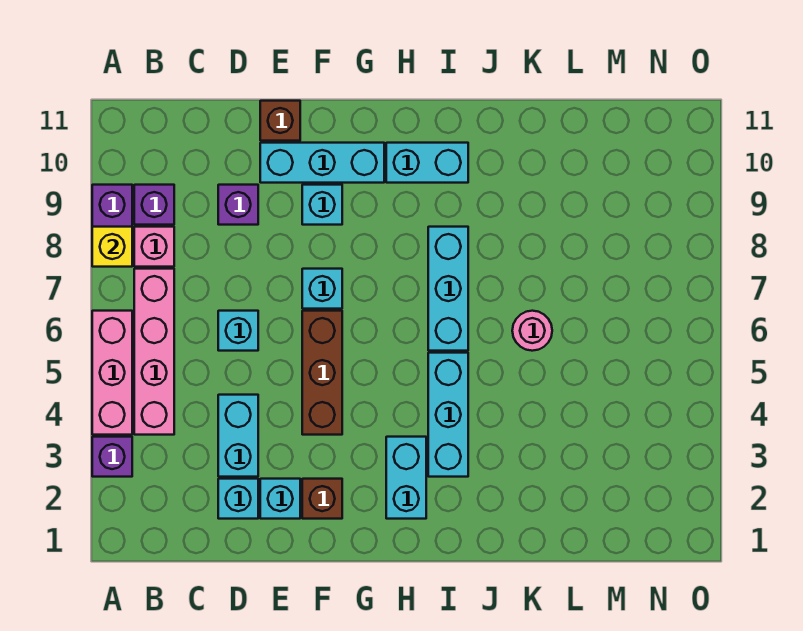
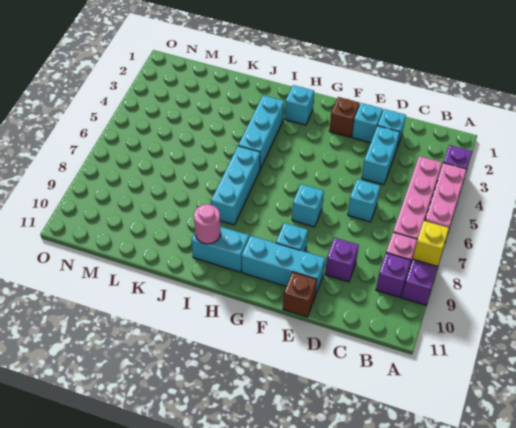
brown 1x3 brick [302,311,342,435] -> none
cyan 1x2 brick [386,437,426,519] -> cyan 1x1 brick [285,85,314,125]
pink 1x1 round brick [512,311,552,351] -> pink 1x1 round brick moved to [194,204,221,244]

